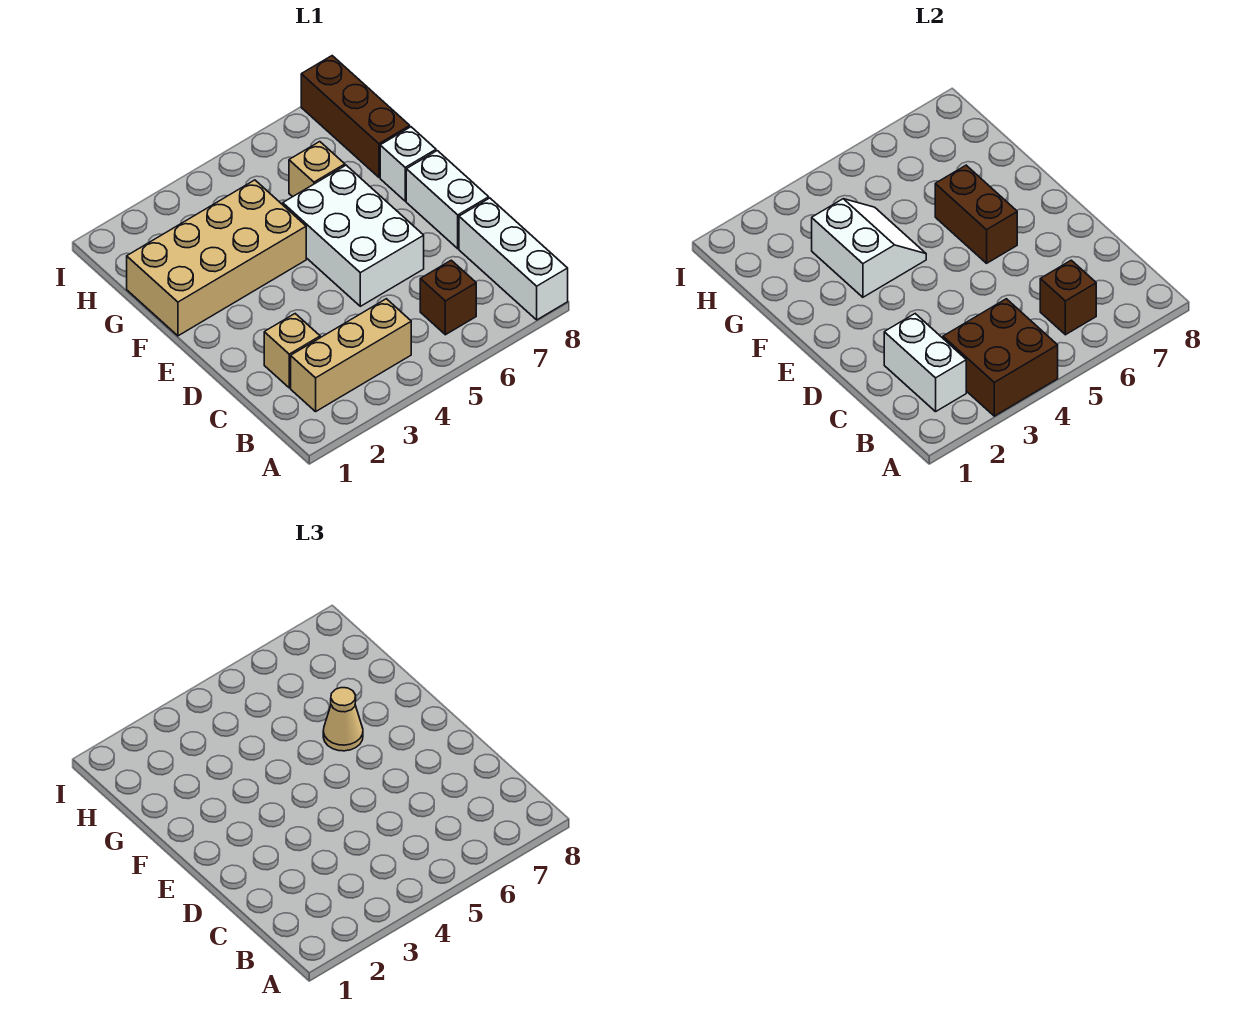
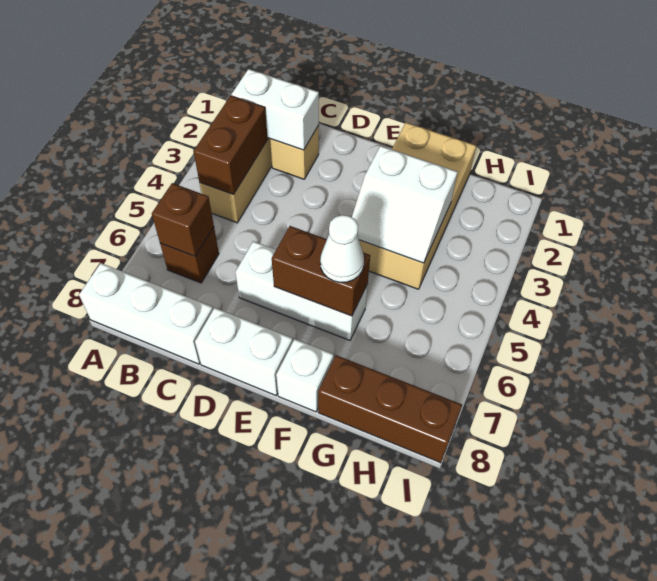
brown 2x2 brick [943,299,1058,416] -> brown 1x2 brick [193,96,268,195]
white 2x3 brick [283,165,424,306] -> white 1x3 brick [235,241,368,340]
tan 1x1 cone [323,688,363,751] -> white 1x1 cone [320,215,364,283]
tan 1x1 brick [289,142,345,197] -> none

